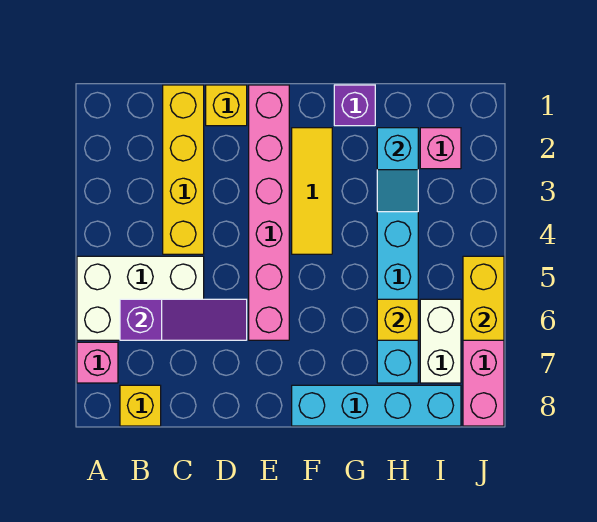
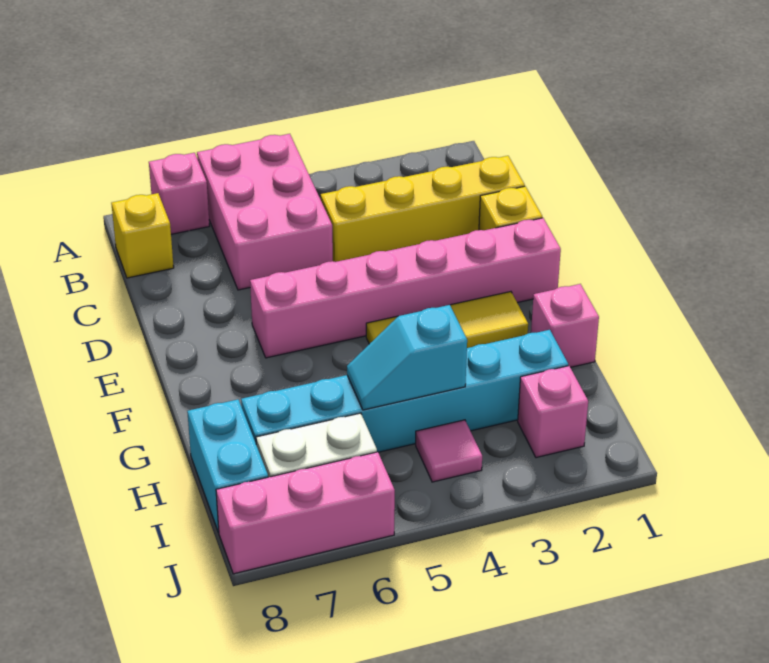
white 2x3 brick [77,256,204,340] -> pink 2x3 brick [197,134,333,290]
purple 1x3 slope [120,299,247,340] -> none
cyan 1x4 brick [292,385,461,426] -> cyan 1x2 brick [187,399,268,532]
purple 1x1 brick [334,85,375,126] -> pink 1x1 brick [531,284,599,367]
cyan 1x2 slope [377,128,418,212] -> cyan 1x2 slope moved to [347,305,467,410]
yellow 1x1 brick [377,299,418,340] -> none
none -> pink 1x1 tile [416,420,482,482]
yellow 1x2 brick [463,256,504,340] -> none

